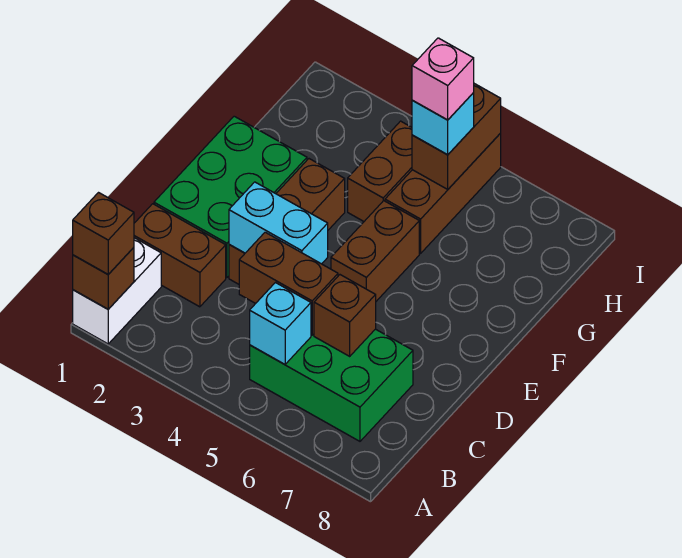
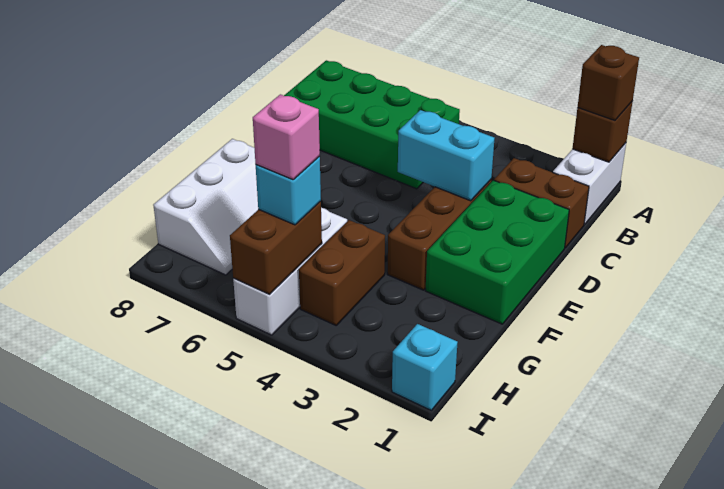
green 2x3 brick [250,329,413,441] -> green 2x4 brick [284,60,460,189]
cyan 1x1 brick [250,283,311,364] -> cyan 1x1 brick moved to [392,324,458,411]
brown 1x2 brick [239,232,338,335] -> none
brown 1x1 brick [314,275,376,356] -> none
brown 1x2 brick [331,201,419,301] -> none
none -> white 2x3 slope [153,139,258,275]
brown 1x3 brick [385,133,501,253] -> white 1x3 brick [233,208,347,335]

